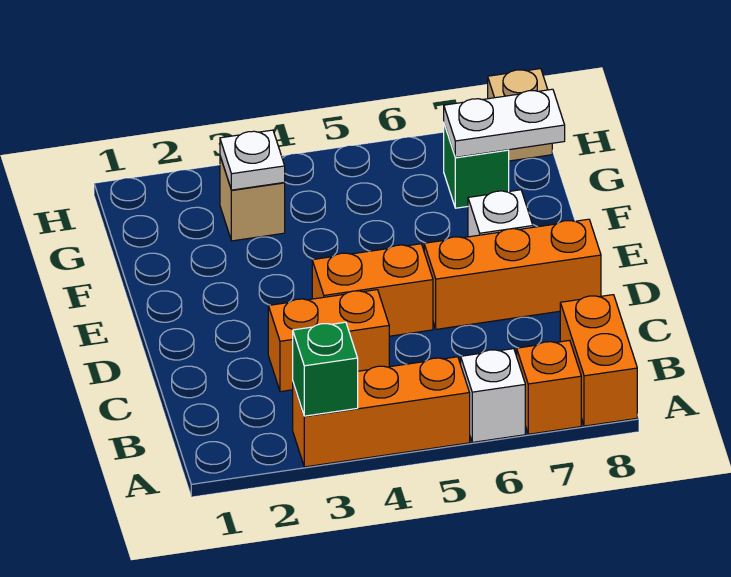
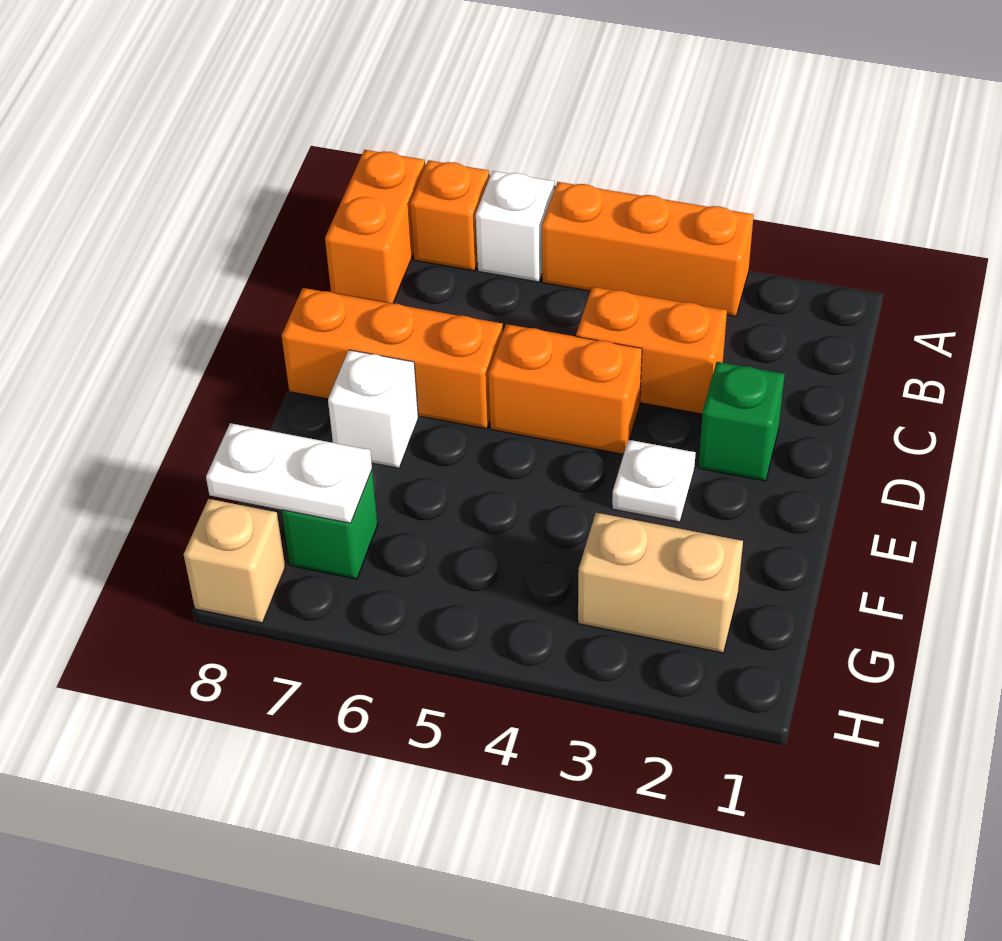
green 1x1 brick [293,322,358,416] -> green 1x1 brick moved to [698,362,785,481]
tan 1x1 brick [220,157,285,241] -> tan 1x2 brick [578,513,743,653]
white 1x1 plate [220,130,285,190] -> white 1x1 plate moved to [612,440,696,522]

